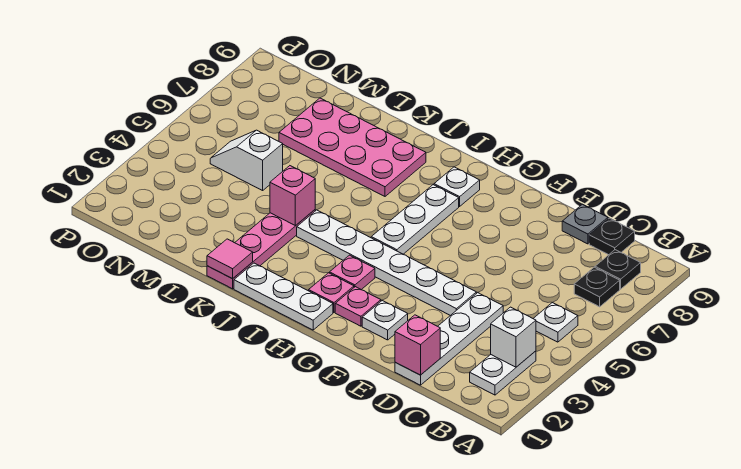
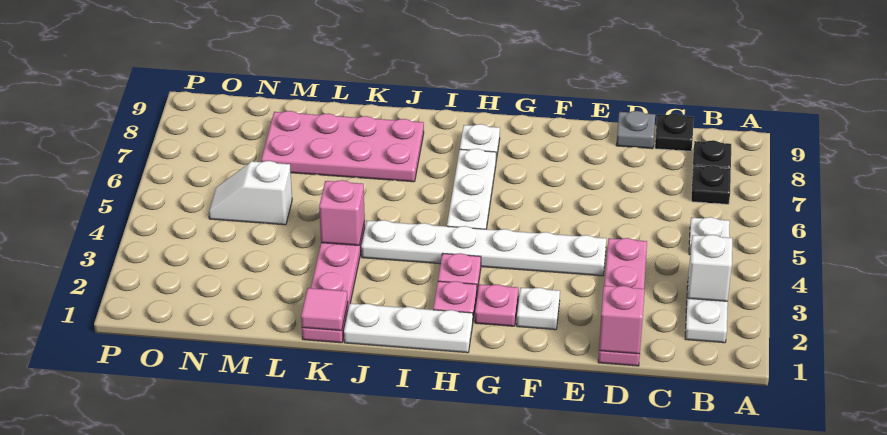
white 1x4 plate [395,293,503,385] -> pink 1x4 plate [598,238,647,366]

